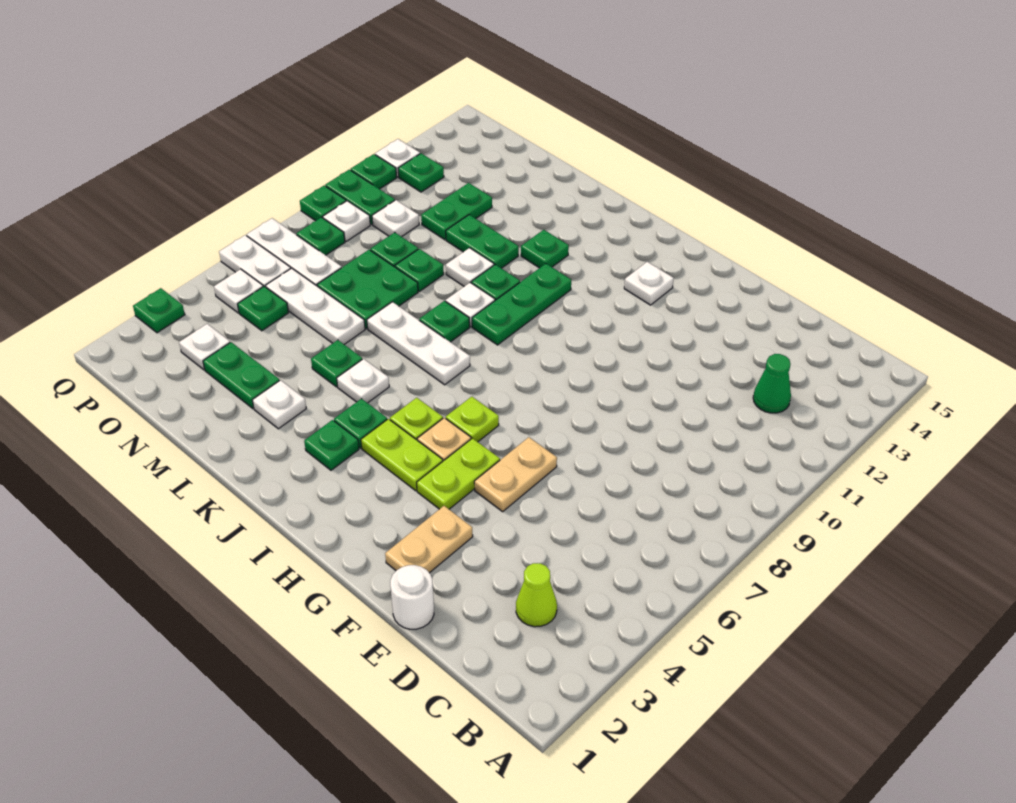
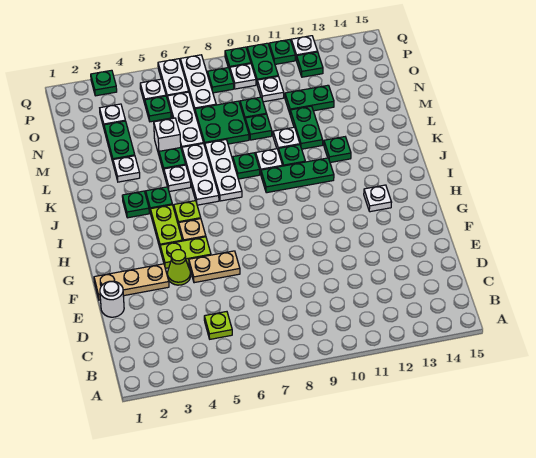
lime 1x1 cone [516,563,557,627] -> lime 1x1 cone moved to [168,250,190,285]
green 1x1 cone [753,354,791,413] -> none
tan 1x2 plate [385,506,473,573] -> tan 1x3 plate [94,264,169,300]
lime 1x1 plate [446,397,499,442] -> lime 1x1 plate moved to [204,312,232,339]
none -> white 1x3 plate [182,143,219,205]
none -> white 1x1 brick [154,118,181,154]

